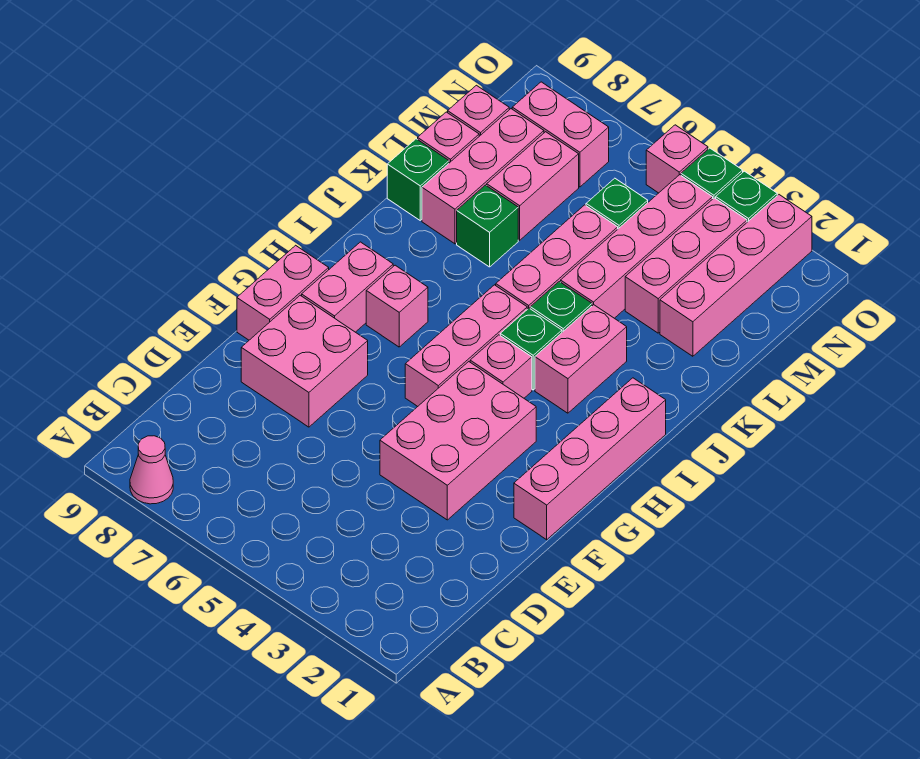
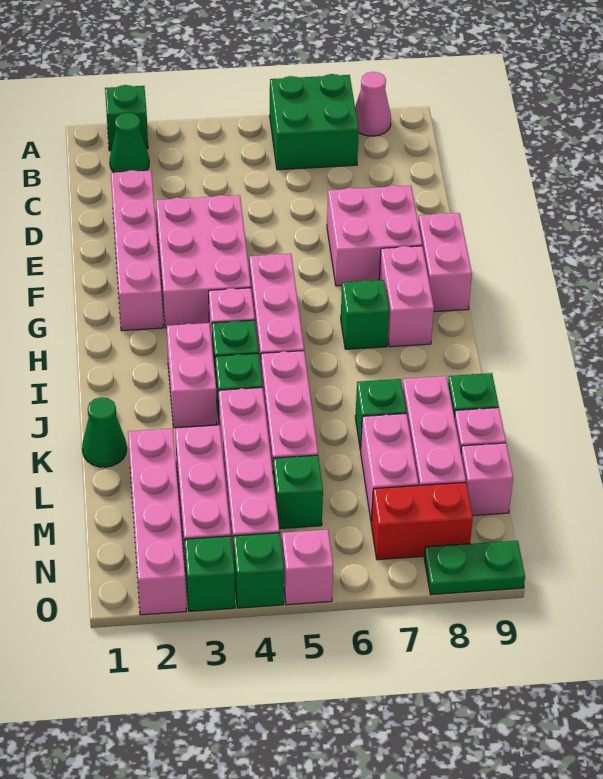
none -> green 1x1 brick [105,85,148,151]
none -> green 2x2 brick [270,74,359,170]
none -> green 1x1 cone [110,113,149,173]
pink 1x4 brick [514,378,666,540] -> pink 1x4 brick moved to [111,170,163,331]
pink 1x1 brick [366,265,428,347] -> green 1x1 brick [341,280,389,349]
none -> green 1x1 cone [82,397,127,467]
pink 1x2 brick [512,82,609,187] -> red 1x2 brick [371,482,473,560]
none -> green 1x2 plate [424,541,525,595]

